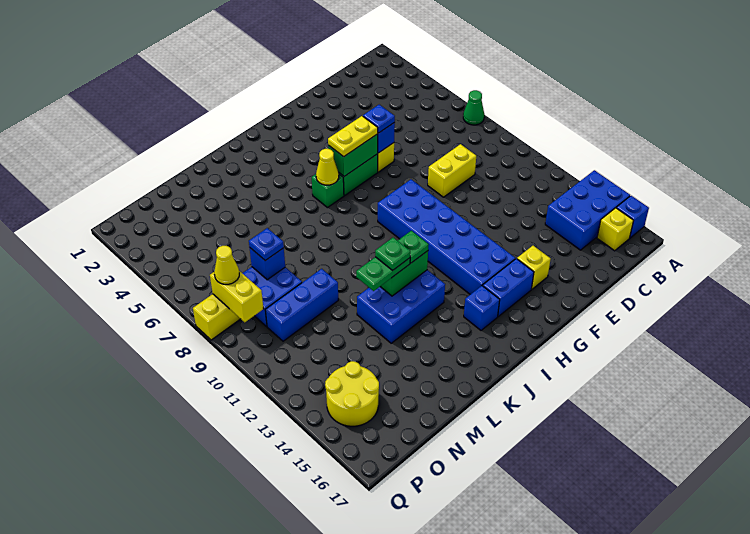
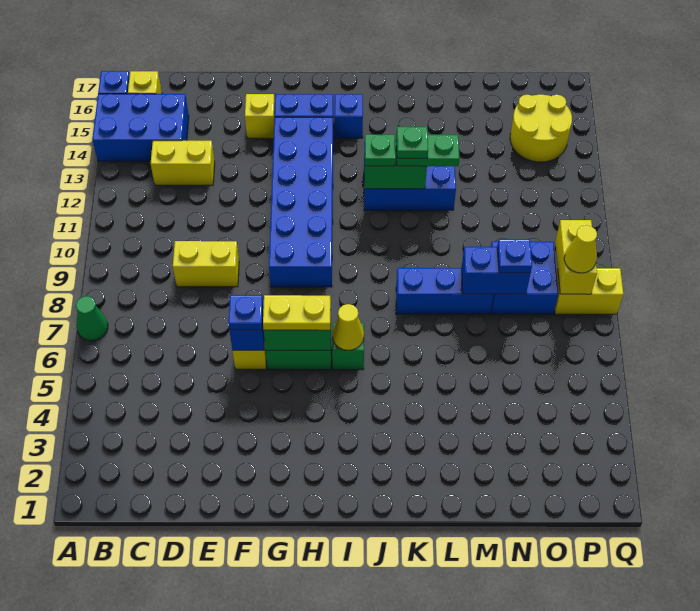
none -> yellow 1x2 brick [151,141,215,185]
blue 1x3 brick [265,269,338,341] -> blue 1x3 brick moved to [396,268,494,314]
blue 1x1 brick [250,248,285,280] -> blue 1x2 brick [462,247,530,294]

